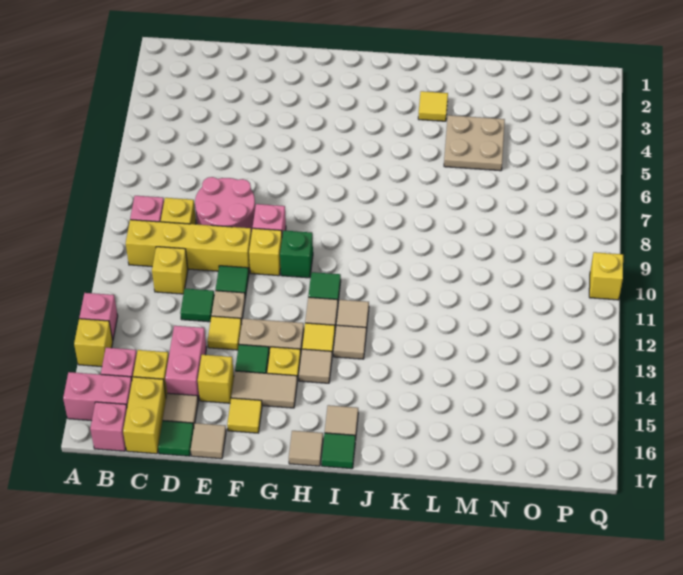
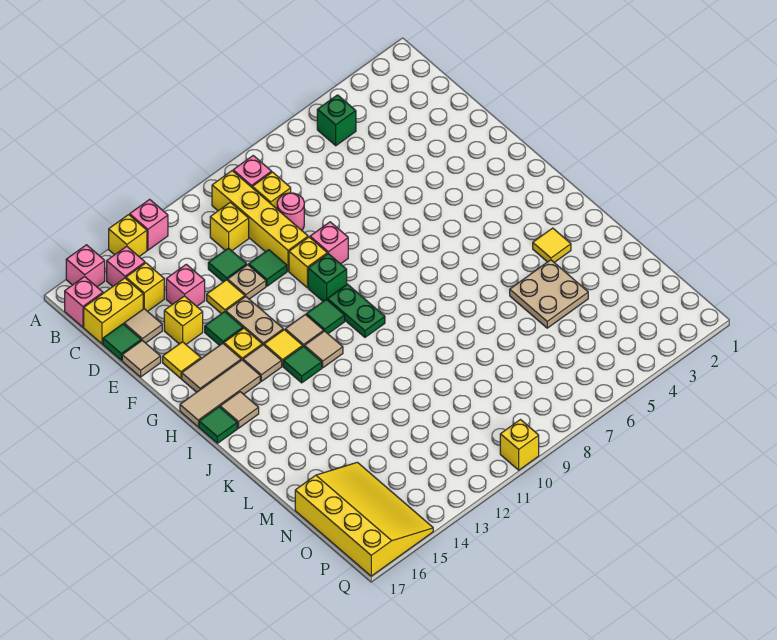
pink 1x2 brick [63,372,132,421] -> pink 1x1 brick [66,245,105,287]
none -> green 1x1 brick [317,95,356,146]
pink 2x2 round brick [195,177,255,234] -> pink 1x1 round brick [277,193,304,230]
pink 1x2 brick [165,326,206,400] -> pink 1x1 brick [166,264,205,306]
tan 1x2 tile [231,371,297,408] -> tan 1x2 tile turned to [182,343,241,392]
none -> green 1x2 plate [327,284,385,337]
tan 1x1 tile [289,431,323,466] -> tan 1x3 tile [180,360,260,427]
tan 1x1 tile [334,325,366,359] -> green 1x1 tile [283,346,322,383]
none -> yellow 3x4 slope [295,462,433,576]

